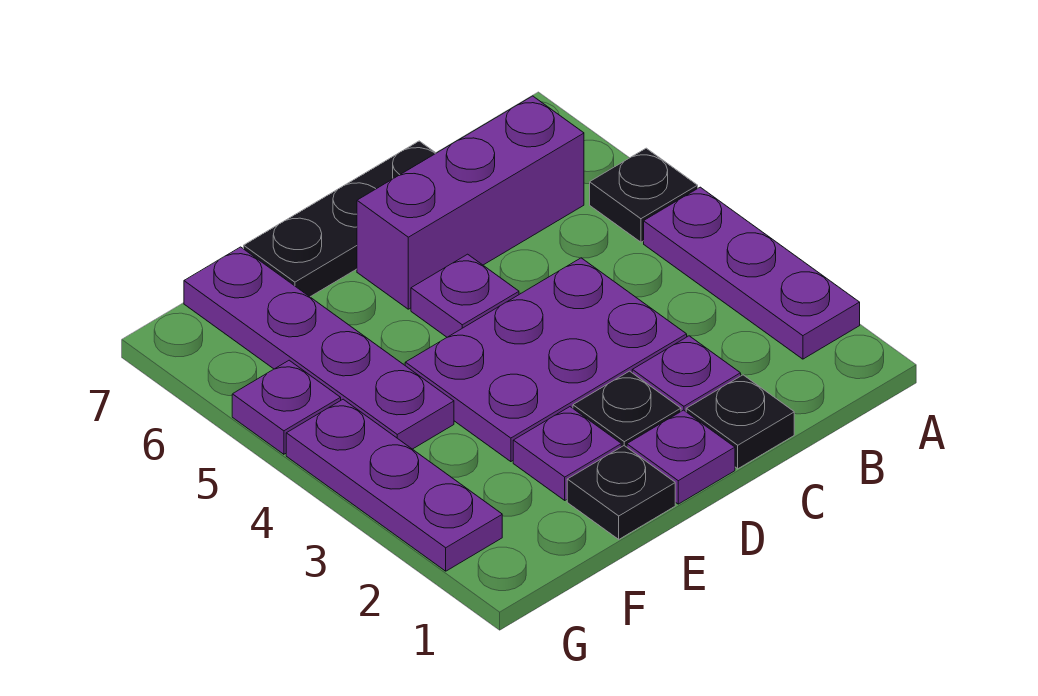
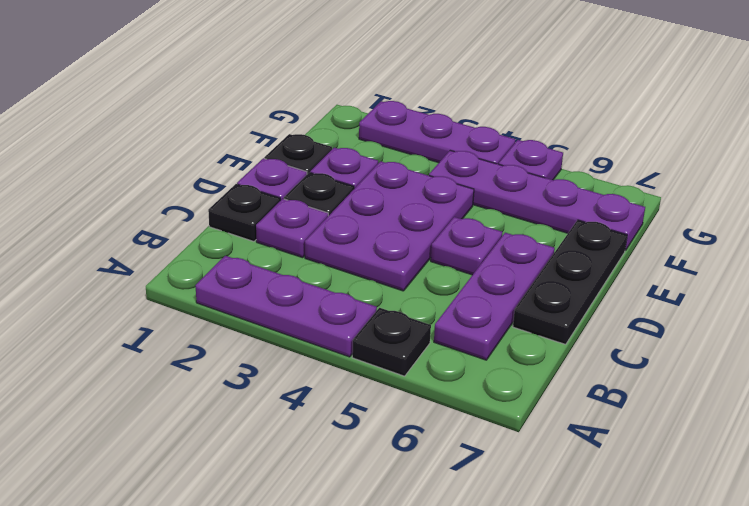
purple 1x3 brick [357,96,584,309] -> purple 1x3 plate [434,233,555,360]

